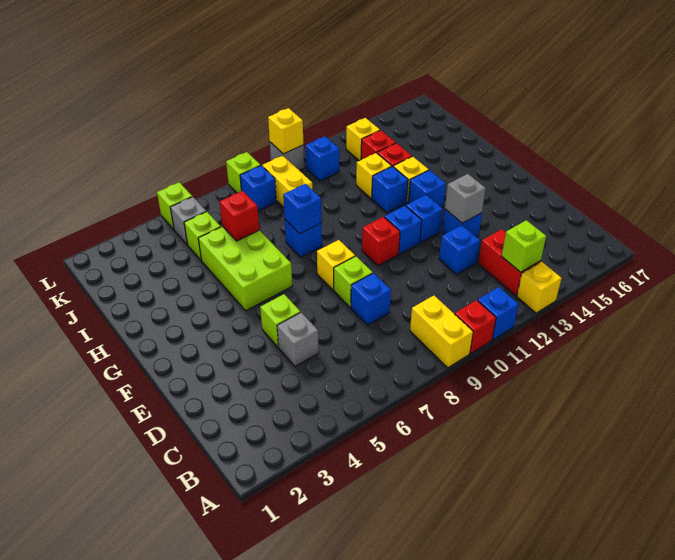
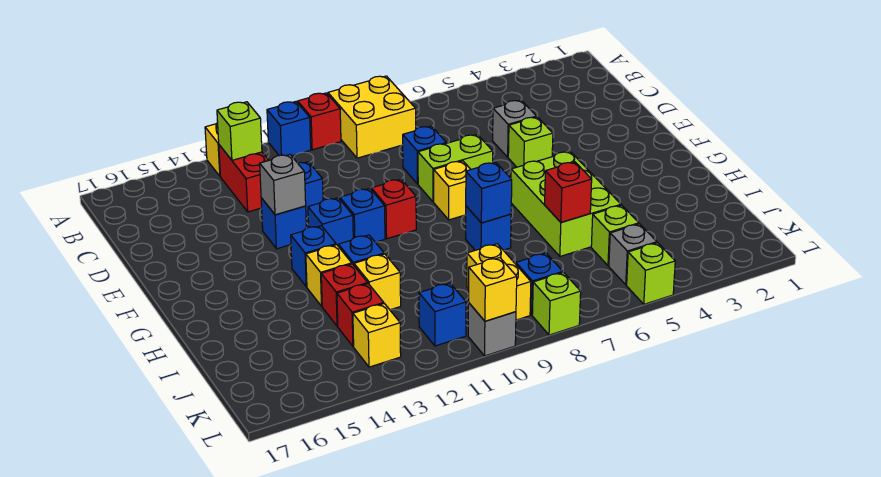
yellow 1x2 brick [410,296,473,368] -> yellow 2x2 brick [328,76,416,158]
lime 1x1 brick [334,256,373,307] -> lime 1x2 brick [418,134,493,202]

